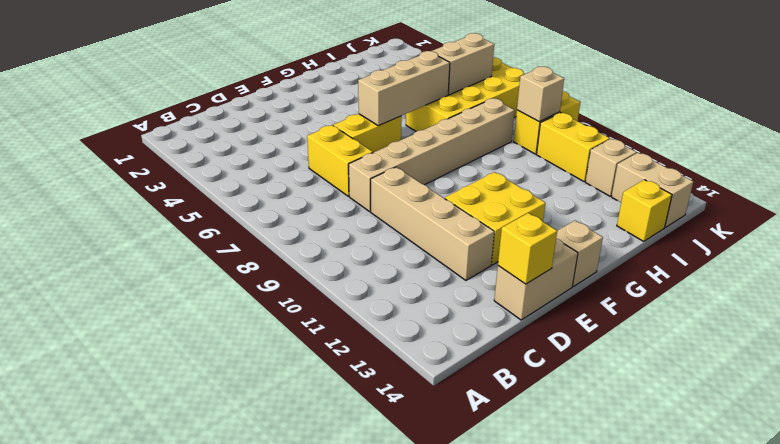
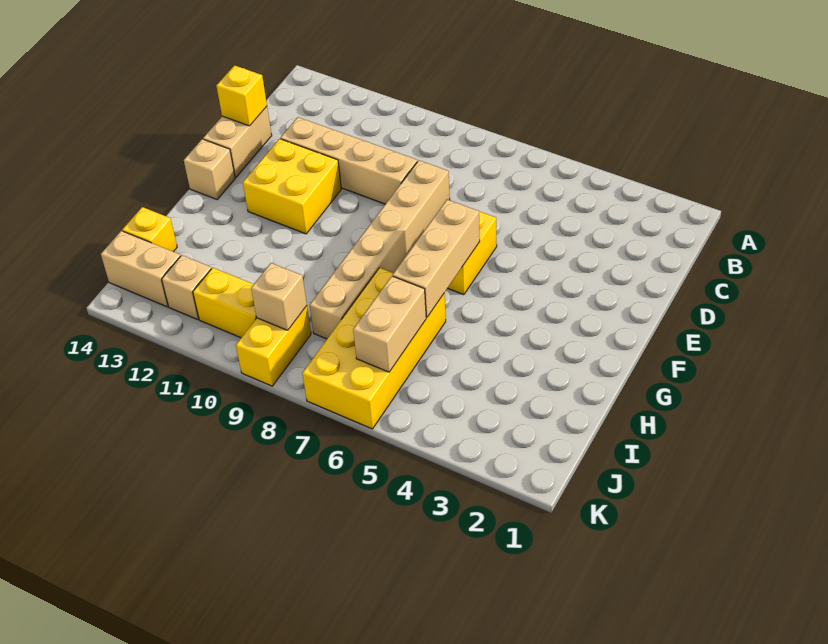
yellow 1x2 brick [307,125,373,196] -> none

